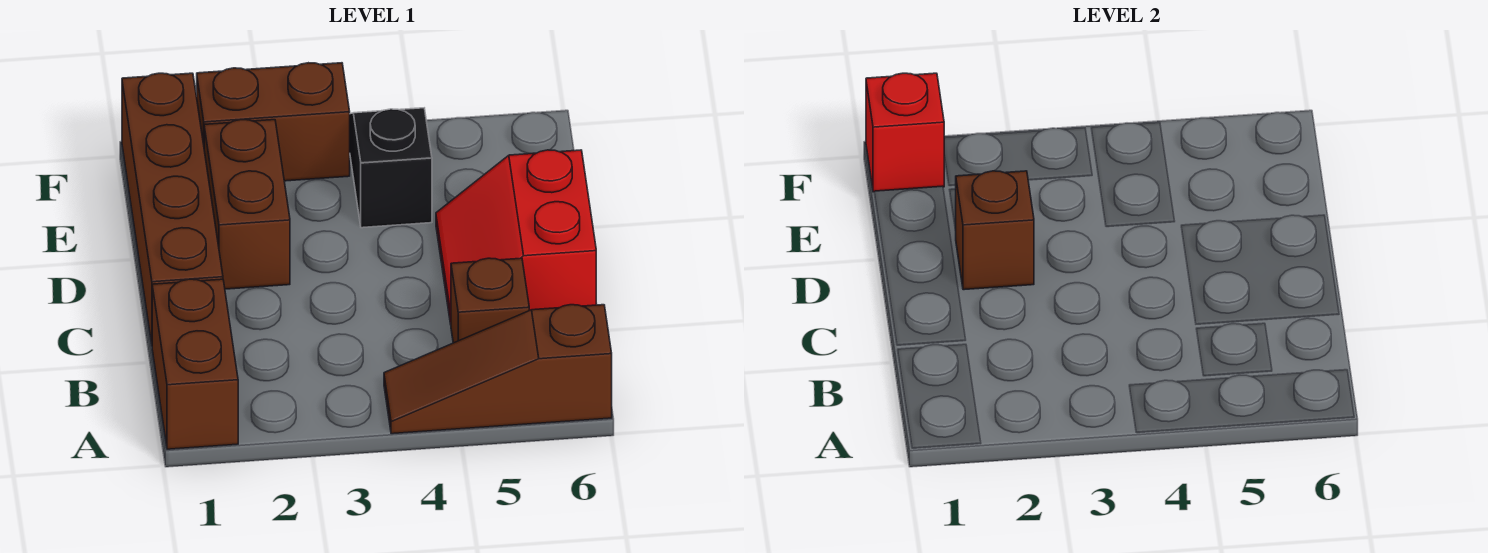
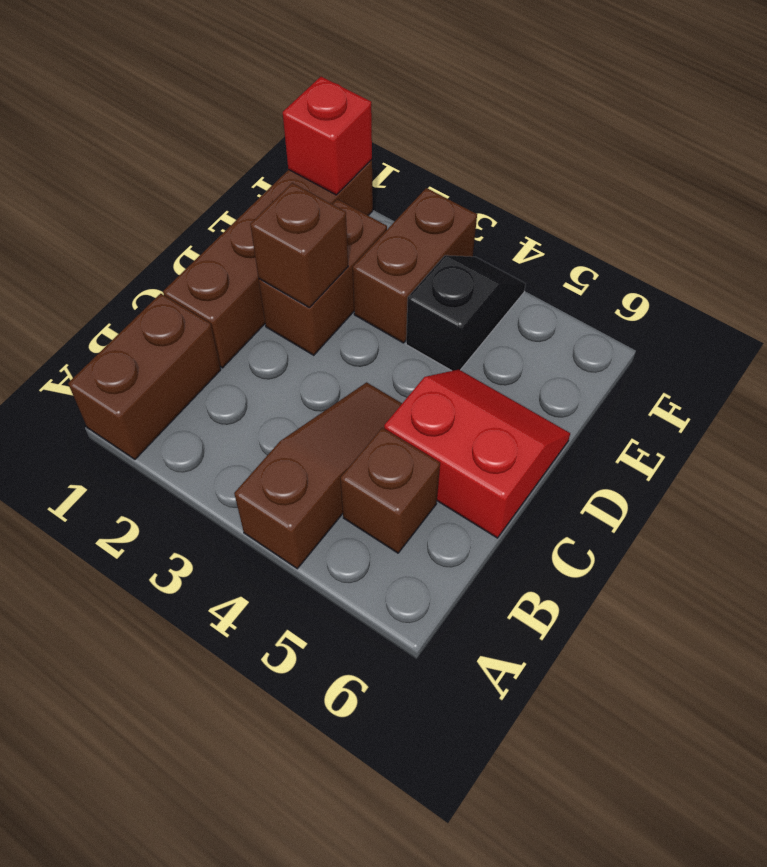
brown 1x3 slope [384,305,612,434] -> brown 1x3 slope turned to [234,382,402,569]
red 2x2 slope [436,150,596,324] -> red 2x2 slope turned to [384,369,570,538]
brown 1x2 brick [197,63,350,181] -> brown 1x2 brick turned to [353,188,477,343]

